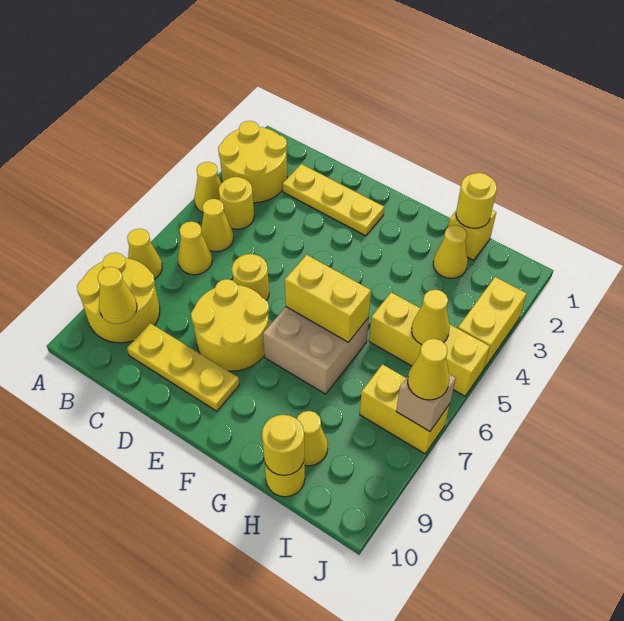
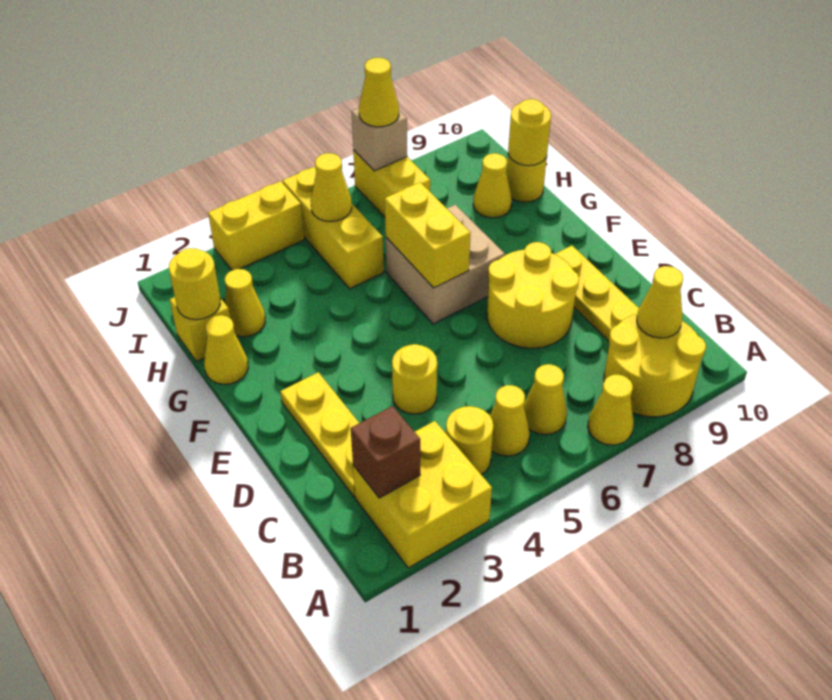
yellow 2x2 round brick [218,121,287,203] -> yellow 2x2 brick [353,421,492,568]
yellow 1x1 cone [194,162,221,213] -> yellow 1x1 cone moved to [204,315,248,384]
none -> brown 1x1 brick [351,406,420,498]
yellow 1x1 round brick [232,254,269,301] -> yellow 1x1 round brick moved to [392,344,437,414]

